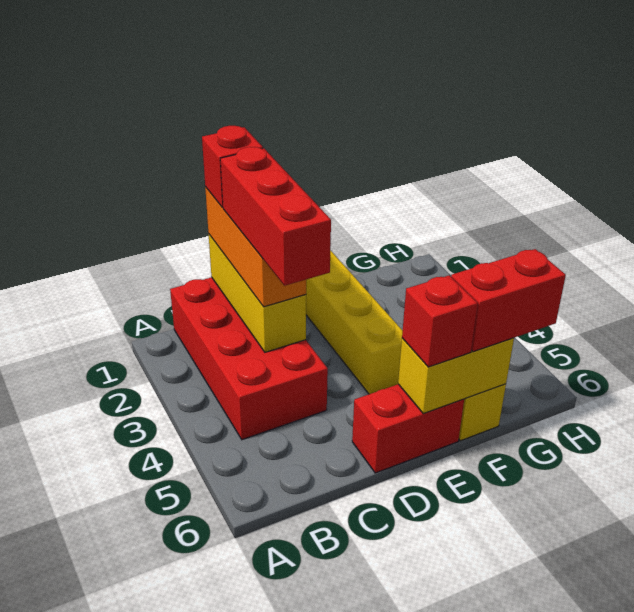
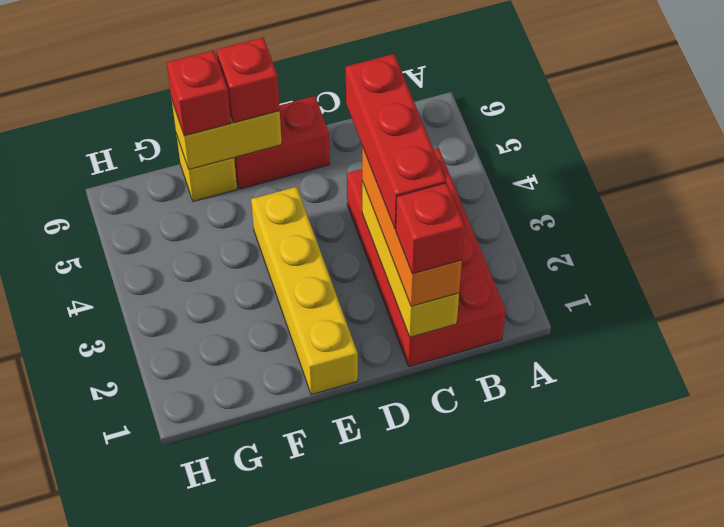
red 1x2 brick [451,249,566,352] -> red 1x1 brick [167,50,231,136]

